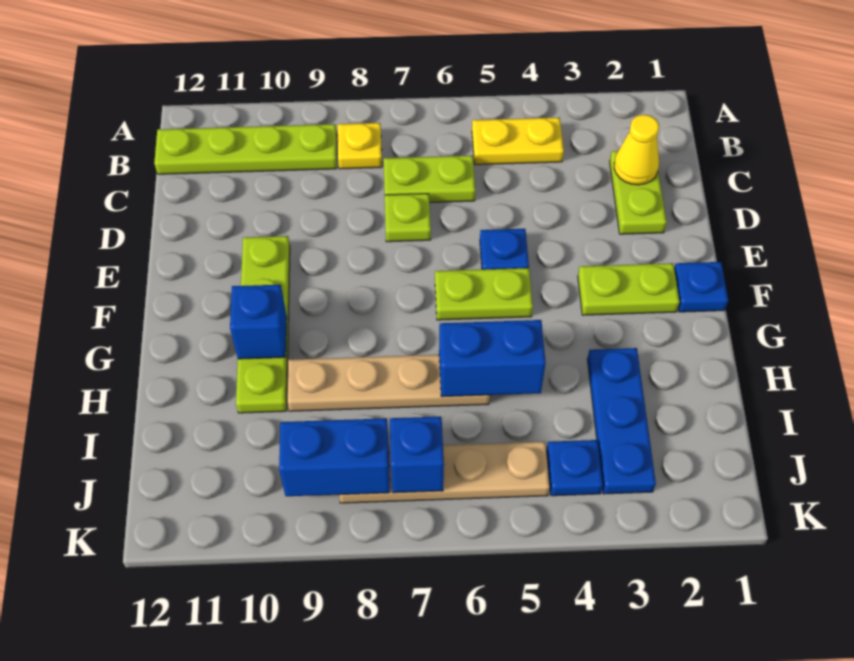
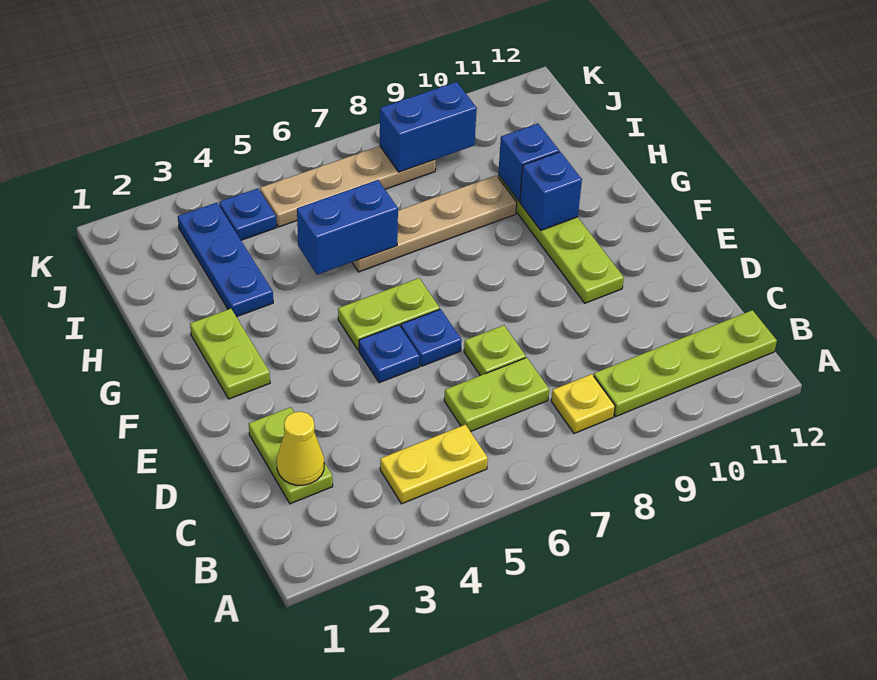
blue 1x1 plate [674,262,728,312] -> blue 1x1 plate moved to [401,309,462,366]
lime 1x2 plate [578,263,680,315] -> lime 1x2 plate turned to [190,309,270,399]
blue 1x1 brick [390,417,444,493] -> blue 1x1 brick moved to [498,124,559,201]

